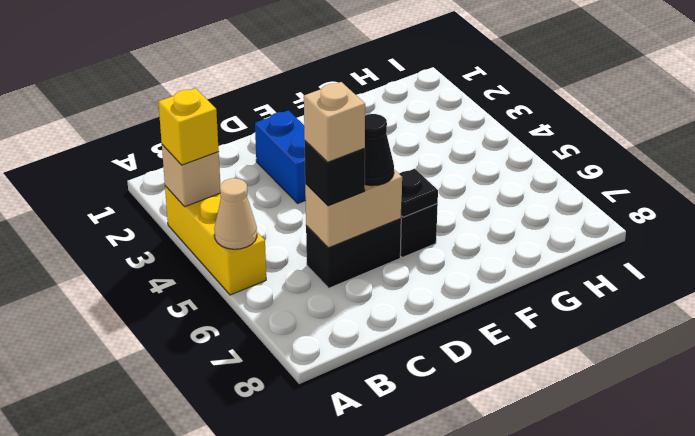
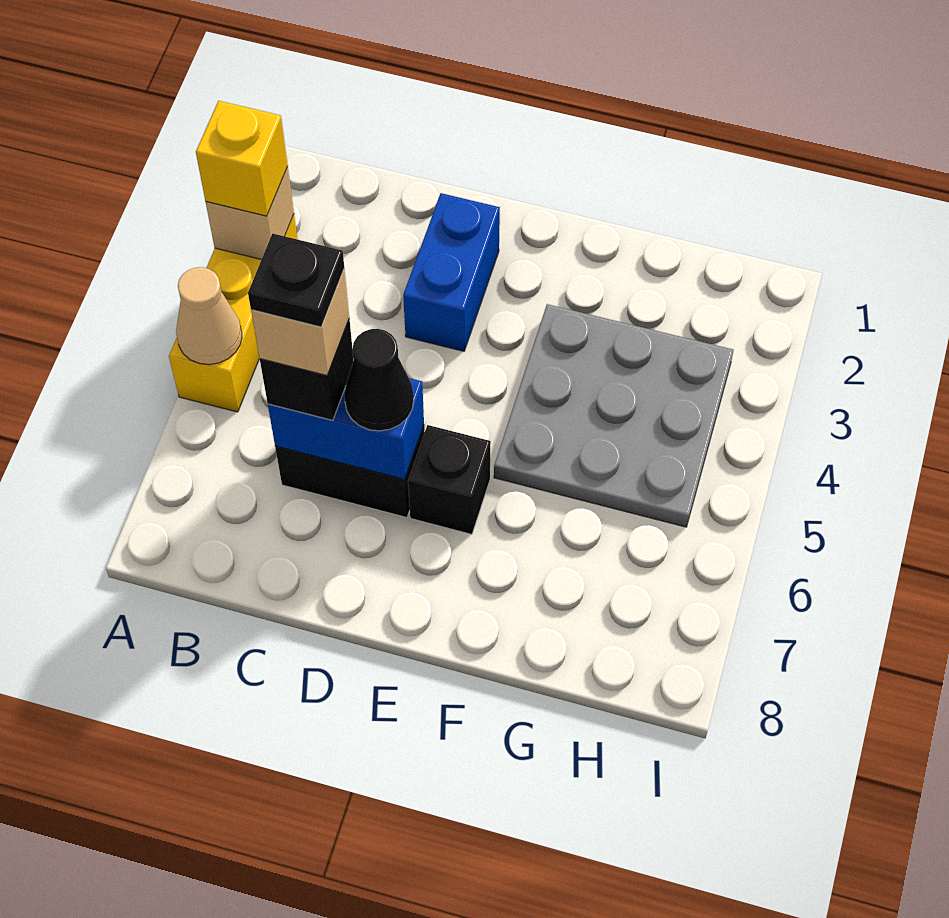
tan 1x2 brick [305,170,402,248] -> blue 1x2 brick [268,378,424,479]
black 1x1 plate [399,169,438,217] -> black 1x1 plate moved to [248,234,344,327]
none -> grey 3x3 plate [494,304,733,527]

